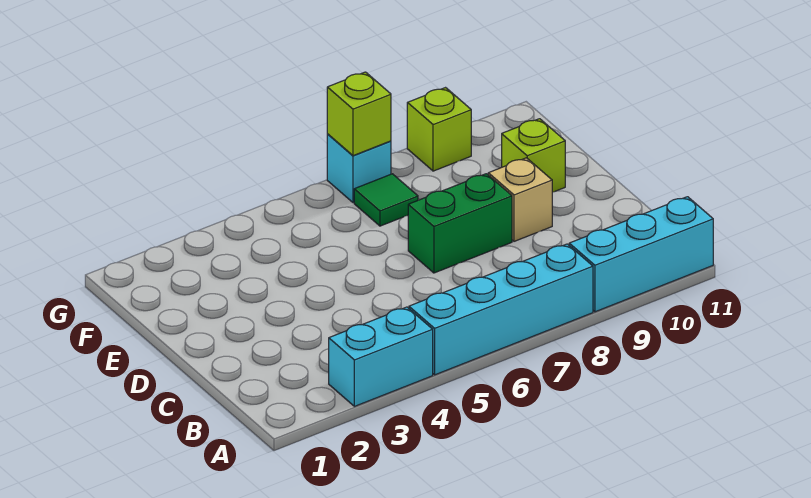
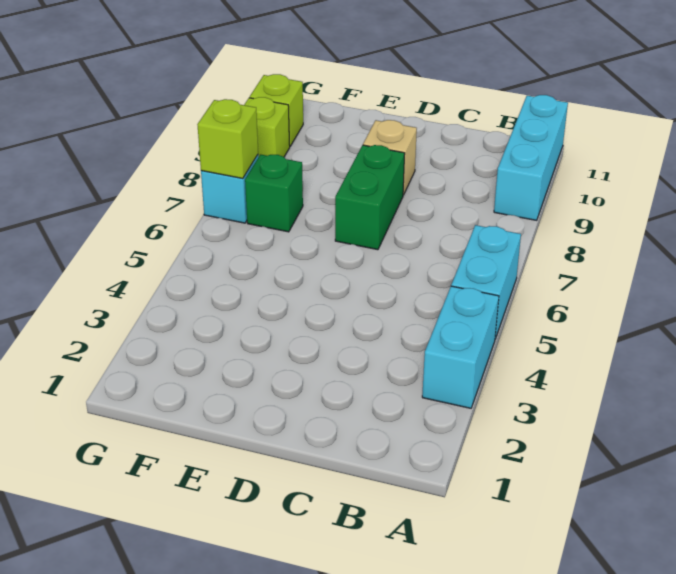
cyan 1x4 brick [409,244,593,375] -> cyan 1x2 brick [451,225,521,339]
lime 1x1 brick [502,119,565,192] -> lime 1x1 brick moved to [250,74,303,146]
green 1x1 tile [354,174,418,226] -> green 1x1 brick [245,154,303,232]

